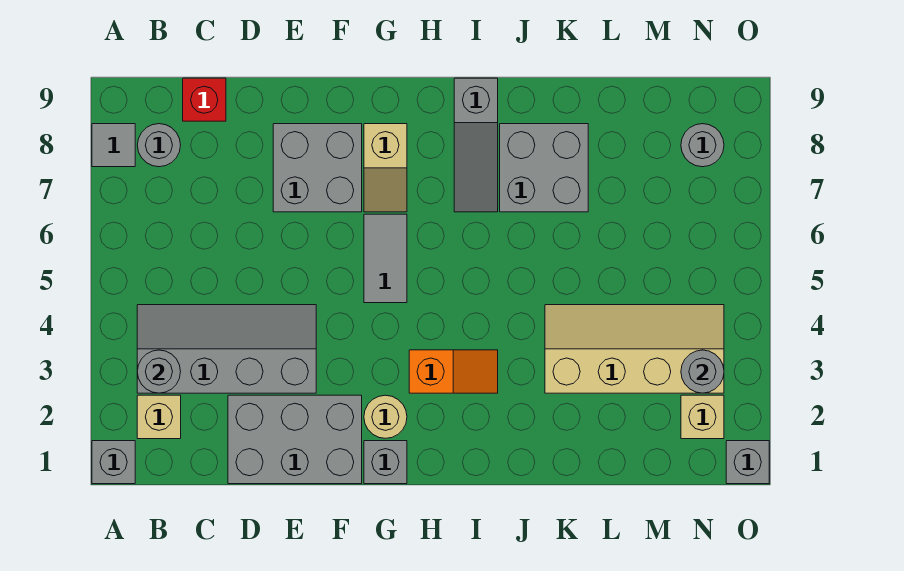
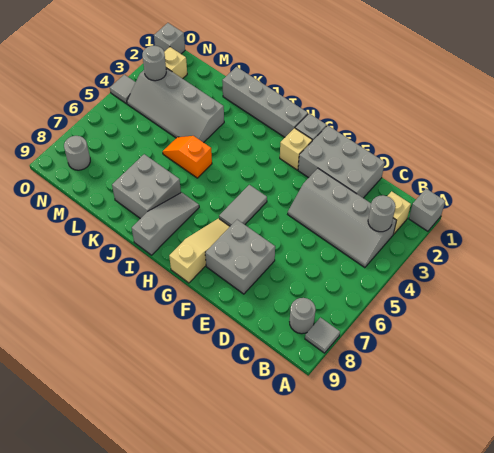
red 1x1 brick [183,78,226,121] -> none
tan 1x1 round brick [364,395,407,438] -> tan 1x1 brick [280,128,312,170]
tan 1x2 slope [364,124,407,212] -> tan 1x3 slope [169,219,230,283]
none -> grey 1x4 brick [222,67,308,137]
orange 1x2 slope [409,350,498,393] -> orange 1x2 slope moved to [163,136,212,178]
tan 2x4 slope [545,305,724,393] -> grey 2x4 slope [127,68,224,143]
none -> grey 1x1 tile [110,75,136,103]

